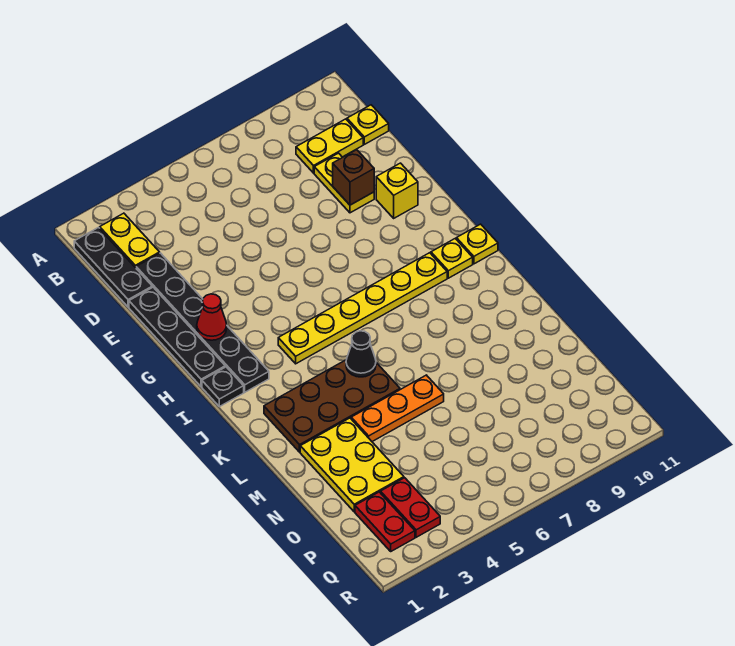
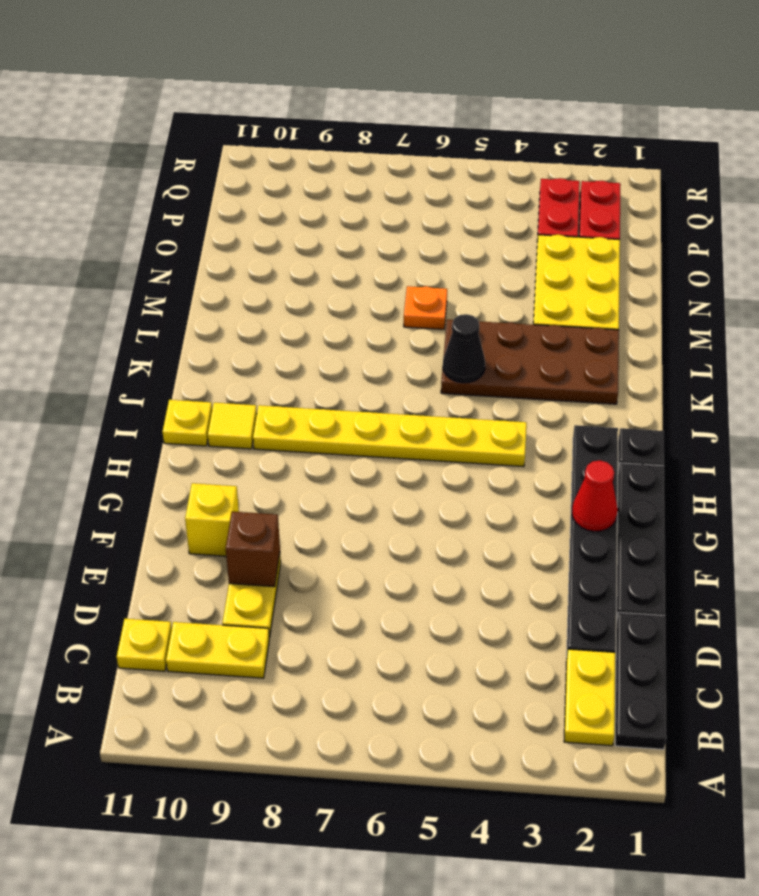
yellow 1x1 plate [431,239,473,278] -> yellow 1x1 tile [208,403,257,449]
orange 1x3 plate [351,375,444,442] -> orange 1x1 plate [404,286,447,329]

